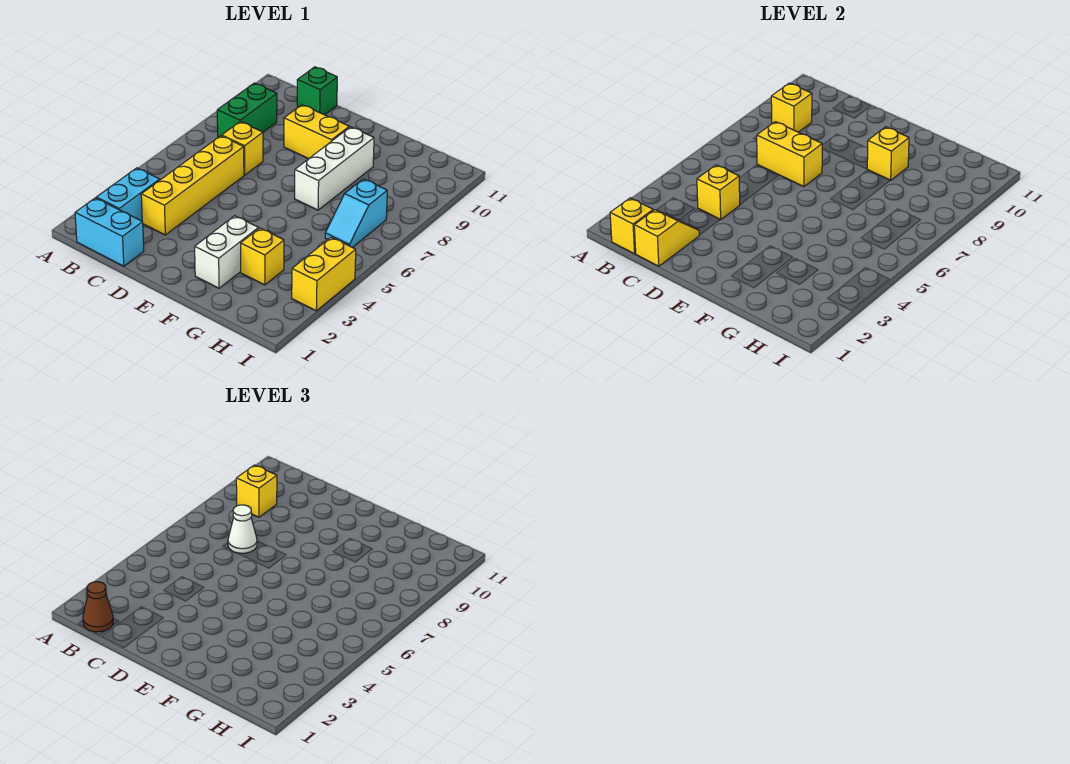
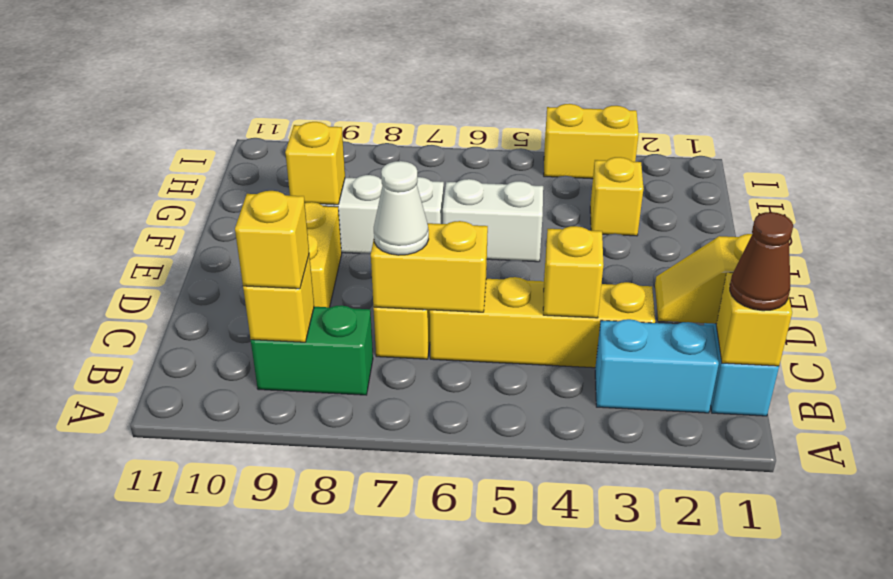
yellow 1x2 brick [757,122,822,187] -> yellow 1x2 brick turned to [371,221,488,312]
green 1x1 brick [297,67,337,115] -> none
white 1x2 brick [195,216,259,288] -> white 1x2 brick moved to [443,179,543,262]
cyan 1x2 slope [325,179,387,248] -> none

